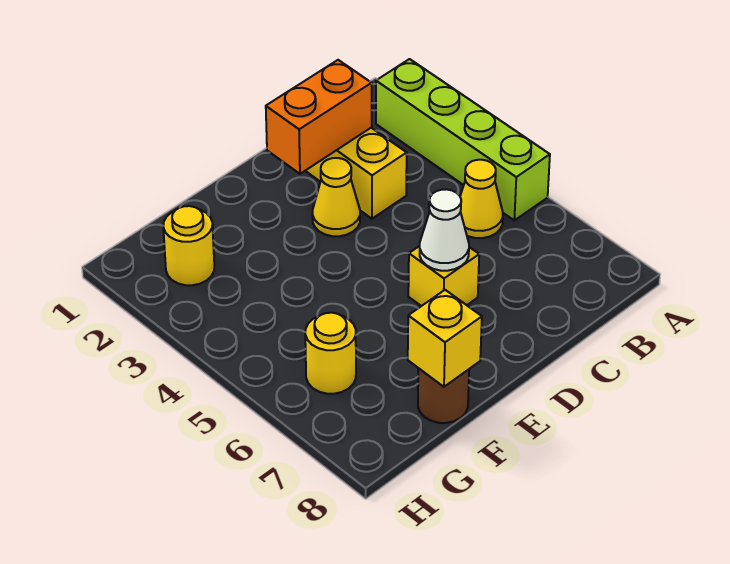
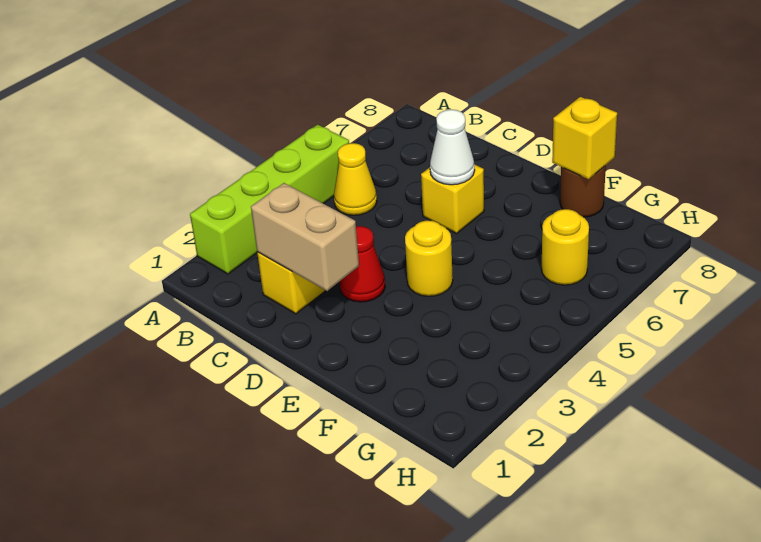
orange 1x2 brick [266,60,372,174] -> tan 1x2 brick [251,183,359,291]
yellow 1x1 cone [313,158,360,236] -> red 1x1 cone [340,226,385,302]
yellow 1x1 round brick [163,206,214,285] -> yellow 1x1 round brick moved to [405,221,453,296]

